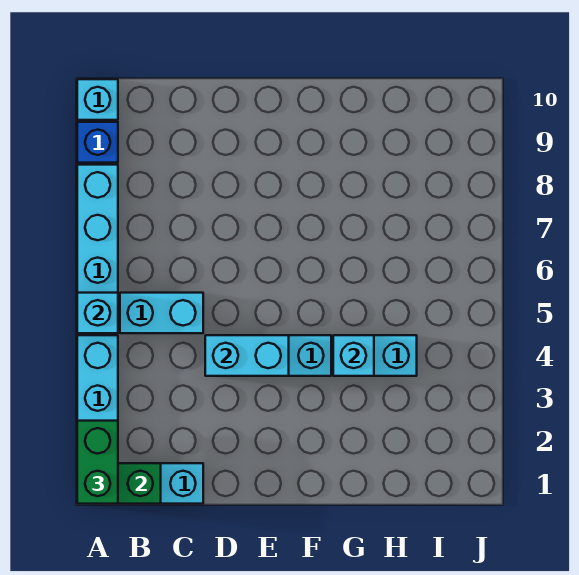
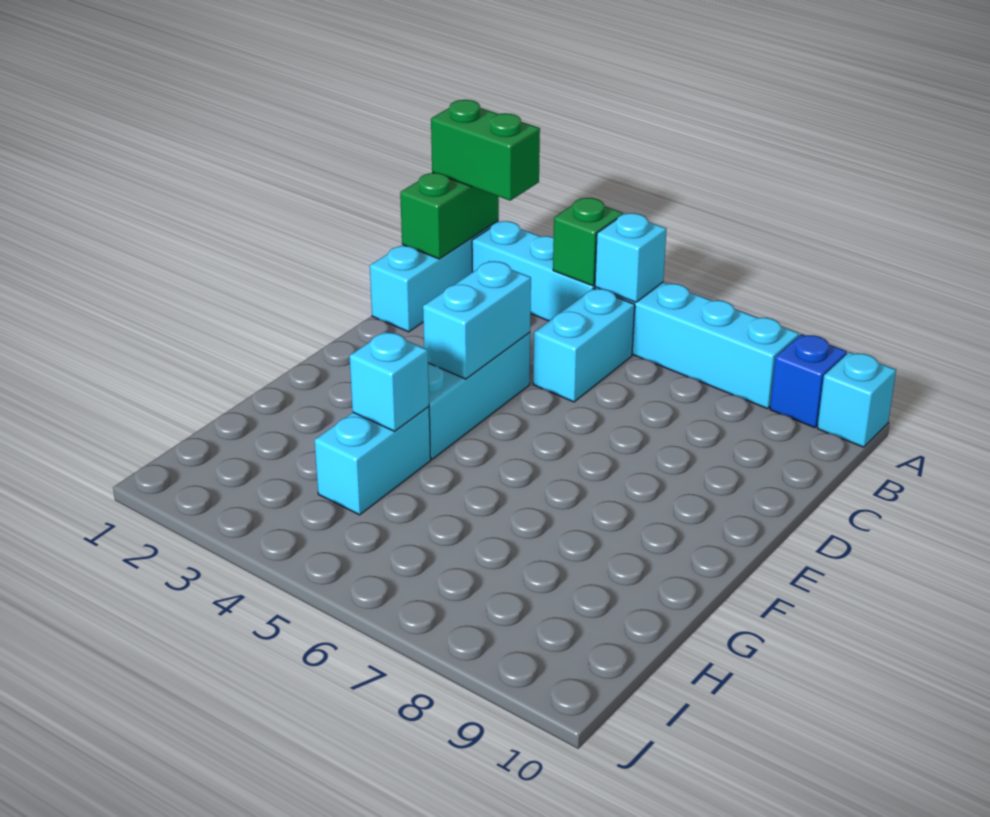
none -> green 1x1 brick [553,198,623,286]

